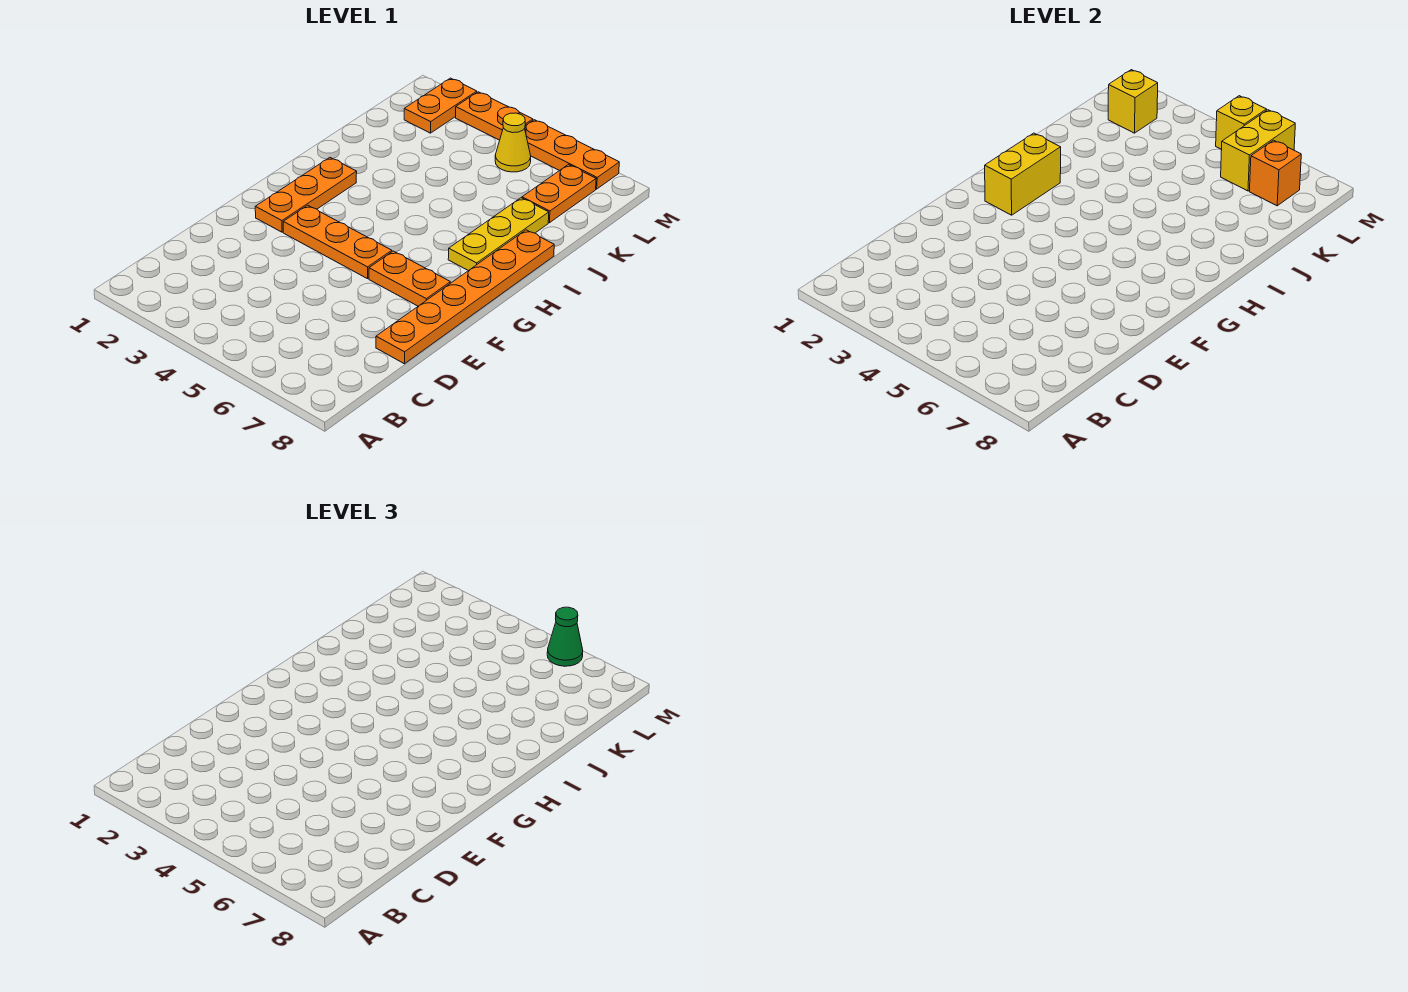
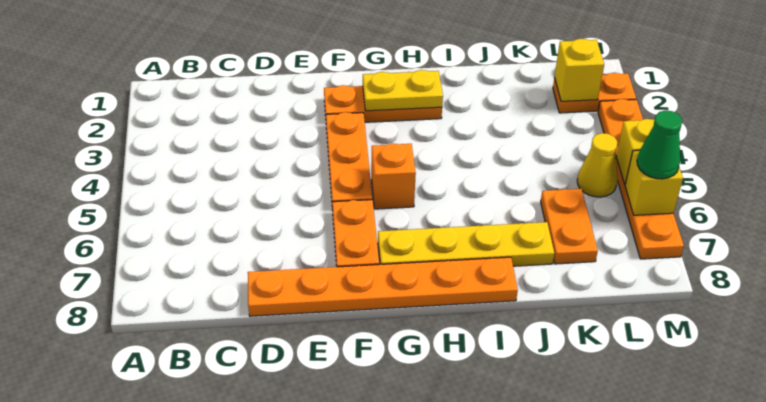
yellow 1x2 brick [985,133,1061,215] -> yellow 1x2 plate [363,70,443,111]
yellow 1x3 plate [448,198,549,271] -> yellow 1x4 plate [378,222,554,266]
orange 1x2 plate [522,165,596,223] -> orange 1x2 plate turned to [541,189,598,264]
yellow 1x2 brick [1221,110,1295,191] -> yellow 1x1 brick [625,150,683,215]
orange 1x1 brick [1249,140,1301,206] -> orange 1x1 brick moved to [371,143,416,209]

